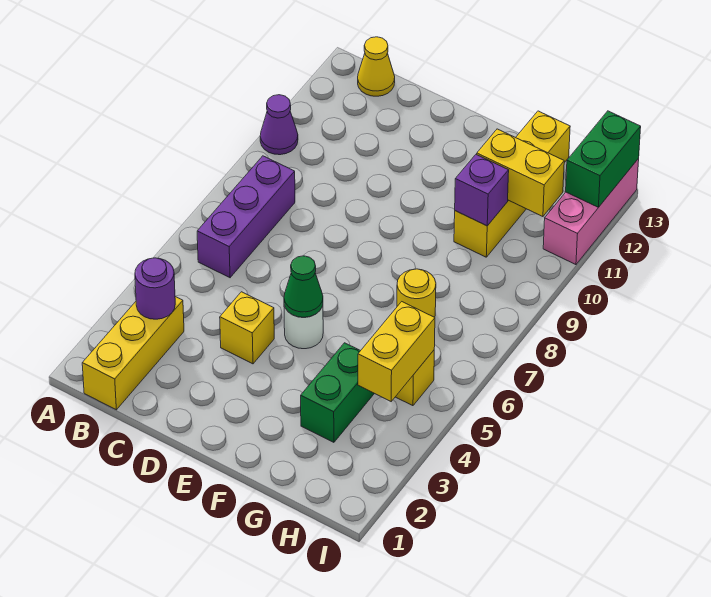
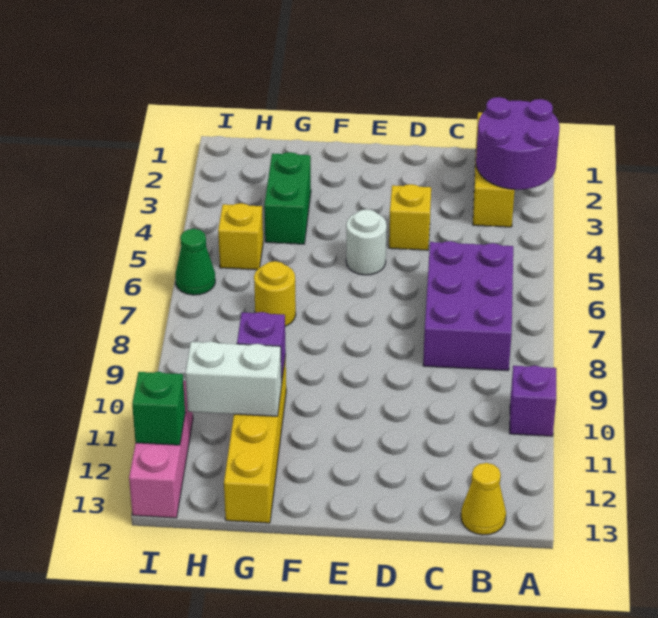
purple 1x1 cone [260,95,298,155] -> purple 1x1 brick [510,366,556,436]
purple 1x1 round brick [135,258,175,319] -> purple 2x2 round brick [476,97,560,190]
purple 1x3 brick [197,156,295,278] -> purple 2x3 brick [423,241,513,371]
green 1x1 cone [284,256,323,317] -> green 1x1 cone moved to [175,229,215,295]
yellow 1x2 brick [477,129,564,217] -> white 1x2 brick [185,341,282,416]
yellow 1x2 brick [358,302,435,401] -> none
green 1x2 brick [566,111,641,207] -> green 1x1 brick [132,372,185,445]

